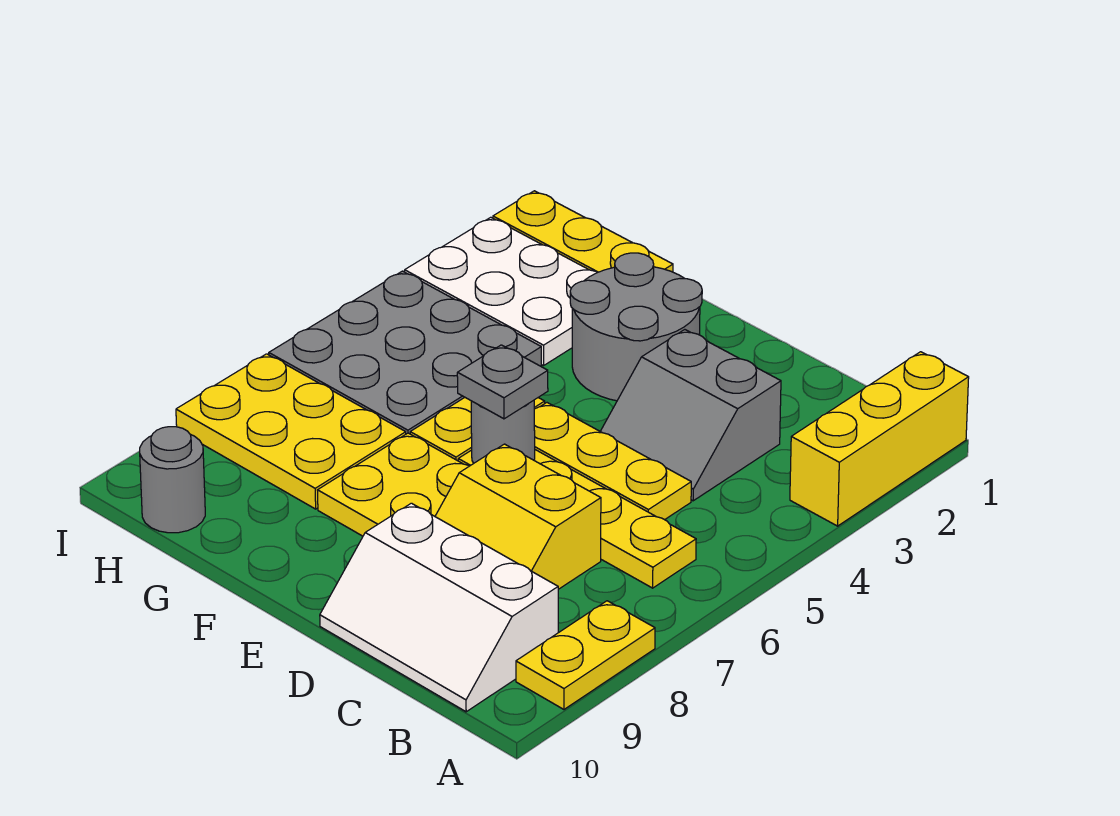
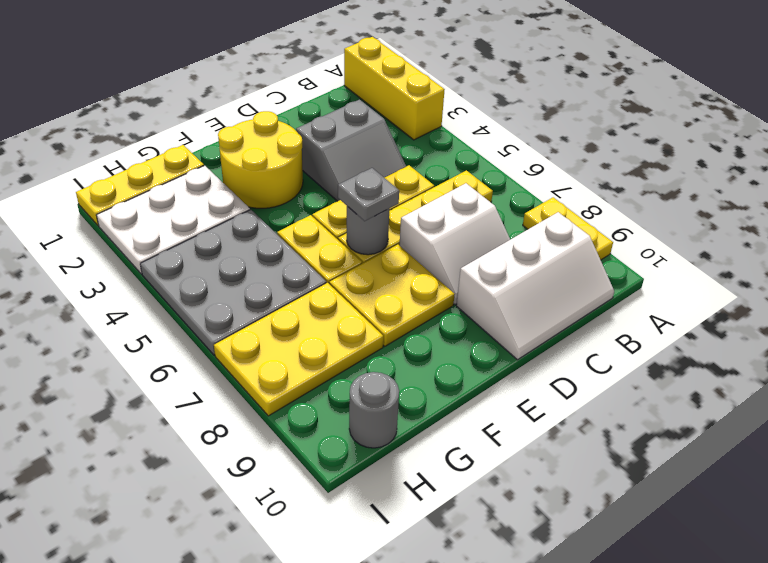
yellow 2x2 slope [435,444,601,589] -> white 2x2 slope [399,183,510,305]
grey 2x2 round brick [570,253,702,401] -> yellow 2x2 round brick [218,111,303,208]

